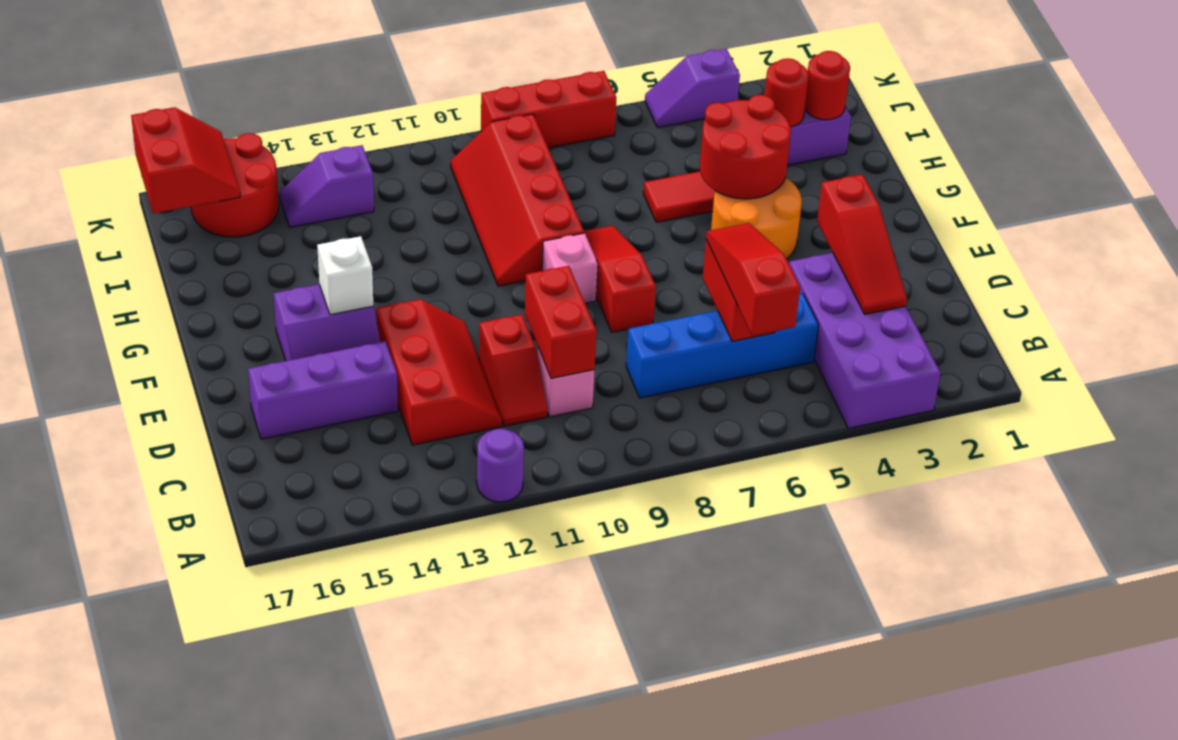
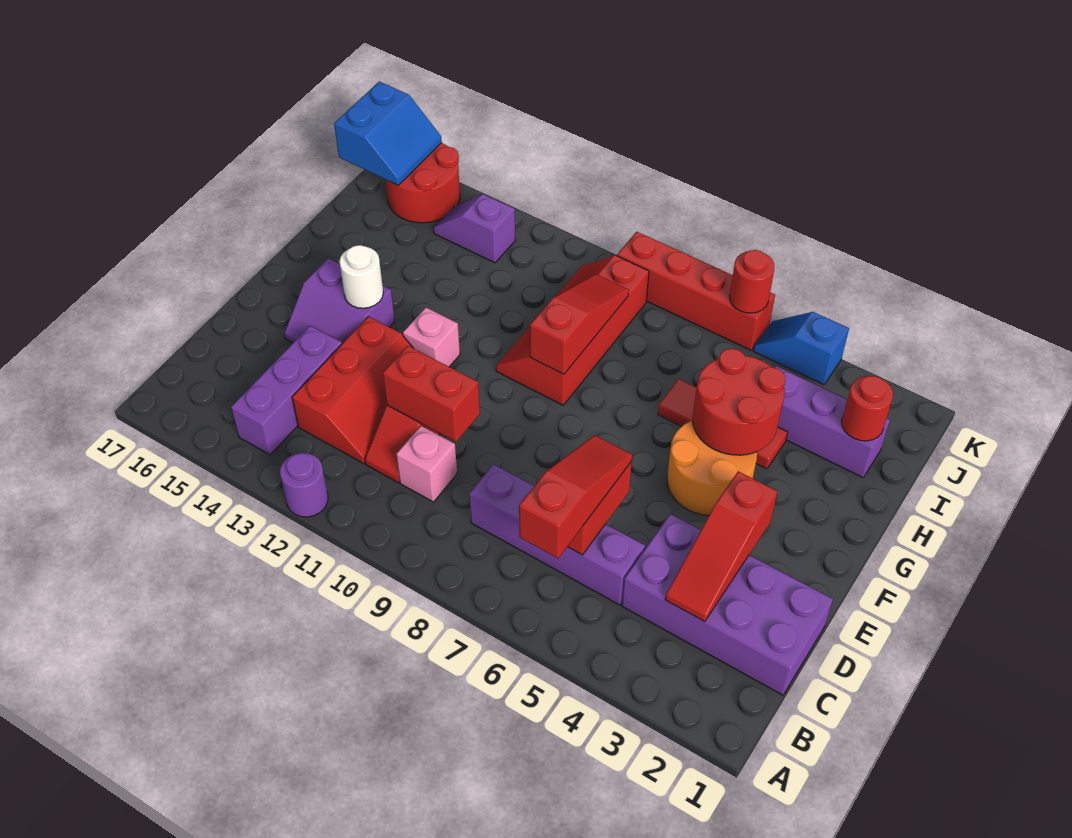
purple 2x4 brick [789,253,940,429] -> purple 2x4 brick turned to [622,514,833,695]
blue 1x4 brick [626,294,819,398] -> purple 1x4 brick [469,464,645,605]
red 1x2 brick [525,266,596,378] -> red 1x2 brick turned to [383,346,480,442]
purple 1x3 brick [248,341,398,439] -> purple 1x3 brick turned to [231,326,342,455]
red 1x3 slope [584,226,656,332] -> red 1x3 slope moved to [530,274,629,374]
pink 1x1 brick [542,233,598,303] -> pink 1x1 brick moved to [403,308,460,367]
white 1x1 brick [317,236,373,315] -> white 1x1 round brick [339,245,383,308]
red 1x1 round brick [765,58,809,127] -> red 1x1 round brick moved to [730,250,774,313]
red 2x2 slope [131,107,240,213] -> blue 2x2 slope [334,82,442,185]
purple 1x2 slope [645,49,740,128] -> blue 1x2 slope [753,312,849,385]
red 1x3 brick [481,71,616,148] -> red 1x4 brick [617,232,775,350]

